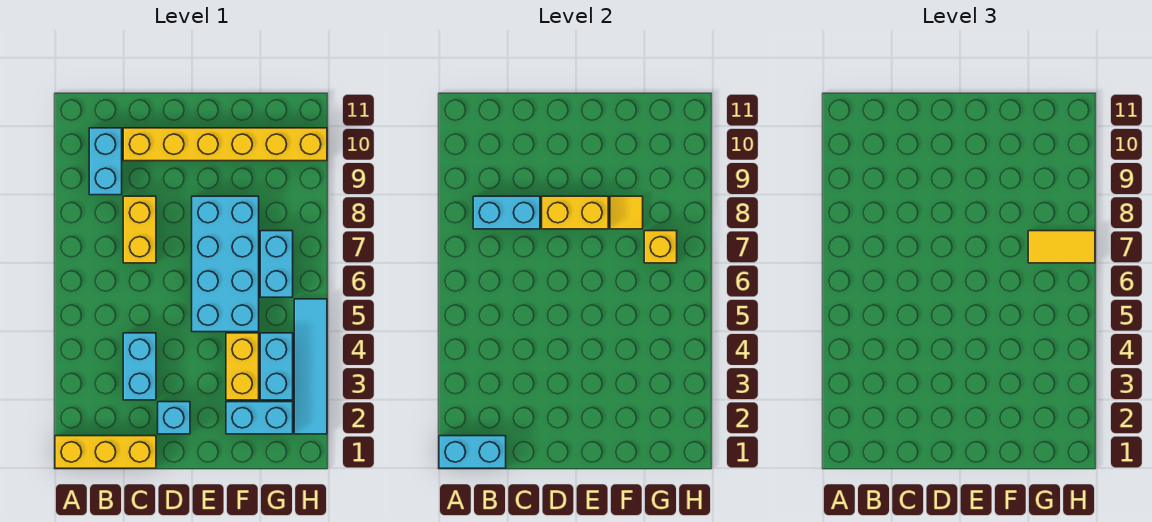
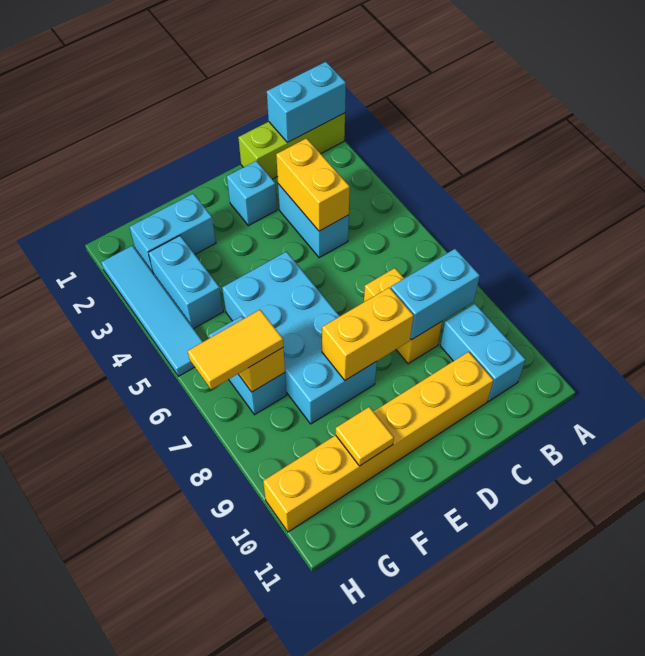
yellow 1x3 brick [55,436,156,468] -> lime 1x3 brick [238,113,345,179]
yellow 1x2 brick [226,333,259,400] -> yellow 1x2 brick moved to [276,138,350,231]
yellow 1x1 tile [610,196,643,229] -> yellow 1x1 tile moved to [336,407,394,466]

